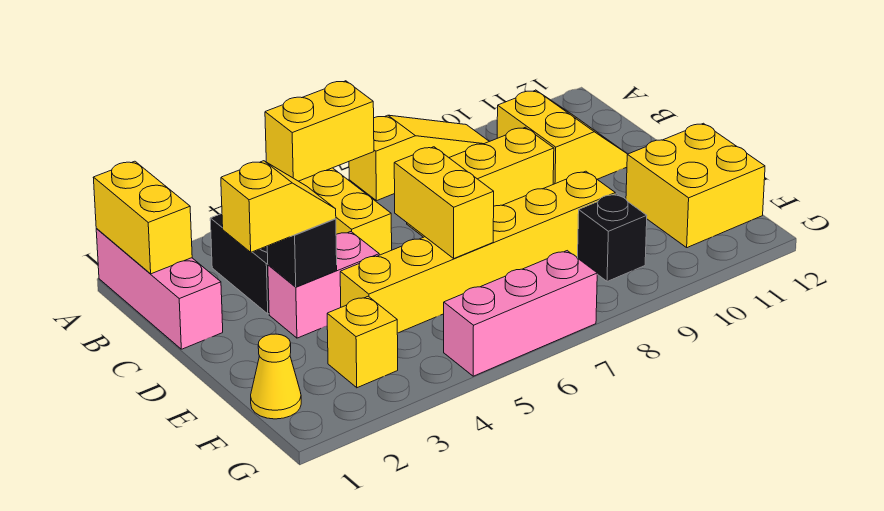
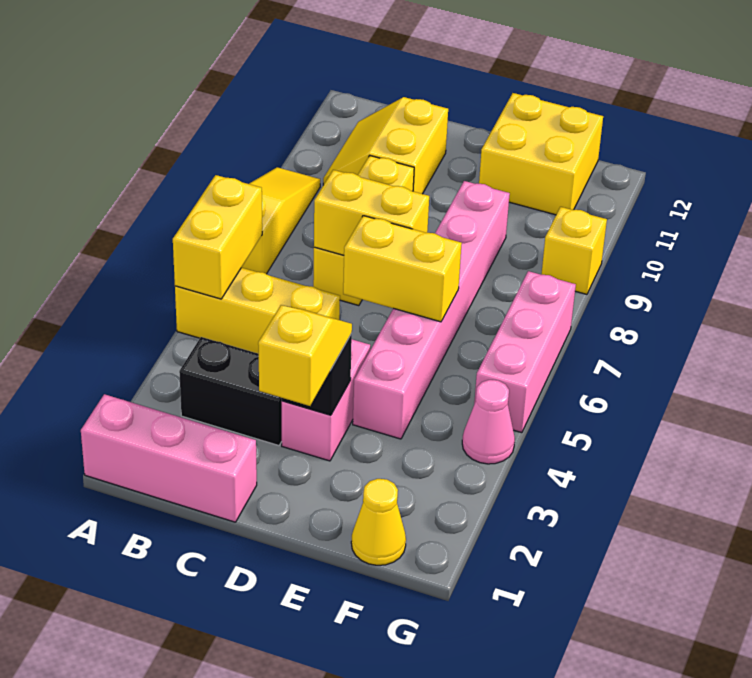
yellow 1x2 brick [93,161,192,274] -> yellow 1x2 brick moved to [314,170,429,255]
yellow 2x2 slope [497,90,628,184] -> yellow 2x2 slope turned to [323,97,448,194]
yellow 1x6 brick [340,171,615,333] -> pink 1x6 brick [353,181,510,439]
yellow 1x1 brick [327,296,398,388] -> yellow 1x1 brick moved to [541,207,607,294]
black 1x1 brick [578,194,647,281] -> none
none -> pink 1x1 cone [462,380,515,464]

